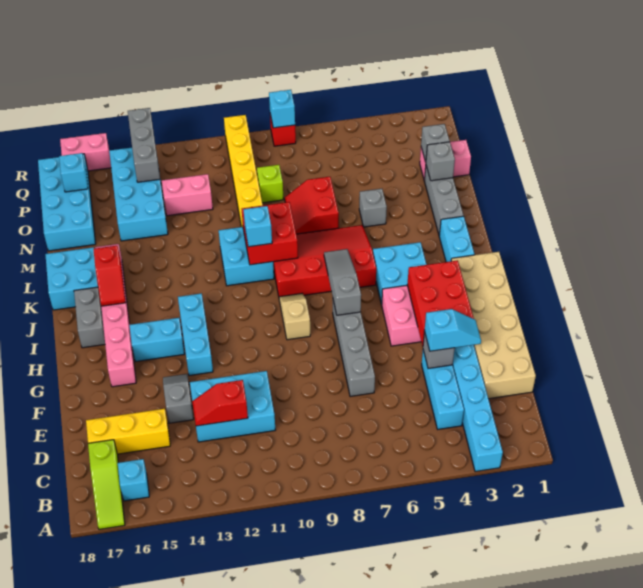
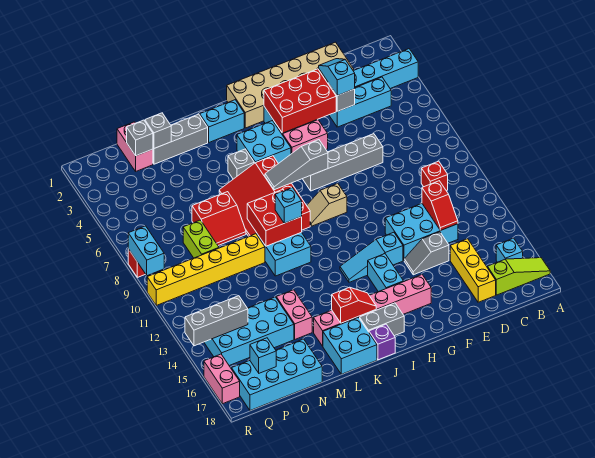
none -> red 1x1 brick [421,161,448,191]
cyan 2x3 brick [190,371,275,442] -> cyan 2x3 brick turned to [385,204,458,260]
cyan 1x3 brick [178,293,213,376] -> cyan 1x3 slope [340,232,403,282]
none -> purple 1x1 brick [369,324,395,360]
grey 1x1 brick [359,189,387,227] -> grey 1x1 brick moved to [228,149,254,179]
lime 1x1 brick [257,165,284,203] -> lime 1x2 brick [183,220,219,258]
pink 1x2 brick [162,174,213,216] -> pink 1x2 brick moved to [276,290,312,339]
cyan 1x1 brick [269,90,295,128] -> cyan 1x2 brick [128,226,164,276]

